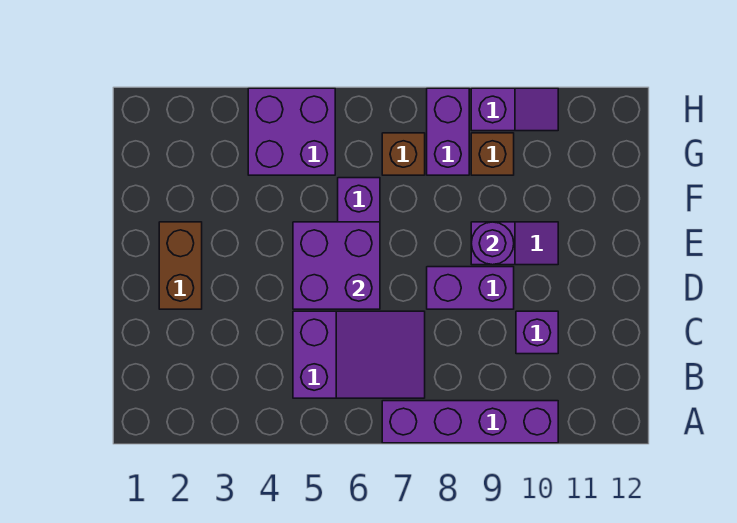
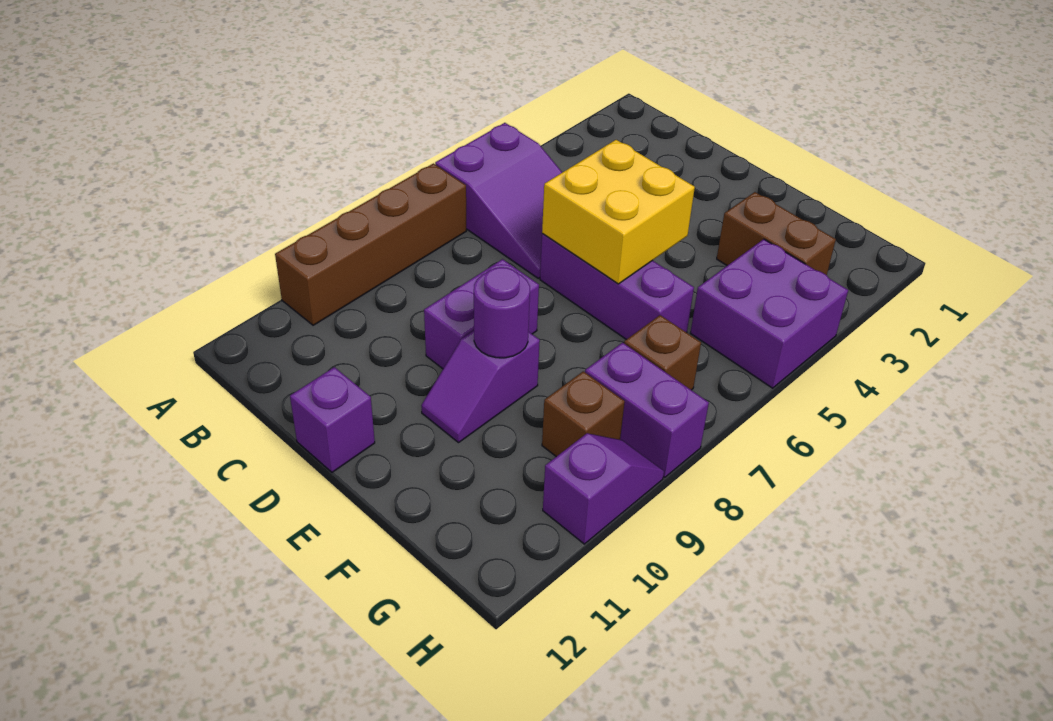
purple 1x4 brick [382,401,558,443] -> brown 1x4 brick [275,163,466,325]
purple 2x3 slope [293,311,425,398] -> purple 2x3 slope turned to [435,123,562,278]
purple 1x1 brick [516,311,558,354] -> purple 1x1 brick moved to [290,367,375,472]
brown 1x2 brick [159,222,202,309] -> brown 1x2 brick moved to [717,192,836,275]
purple 2x2 brick [293,222,380,309] -> yellow 2x2 brick [542,140,695,284]
purple 1x2 slope [471,88,558,131] -> purple 1x2 slope turned to [543,433,664,544]

